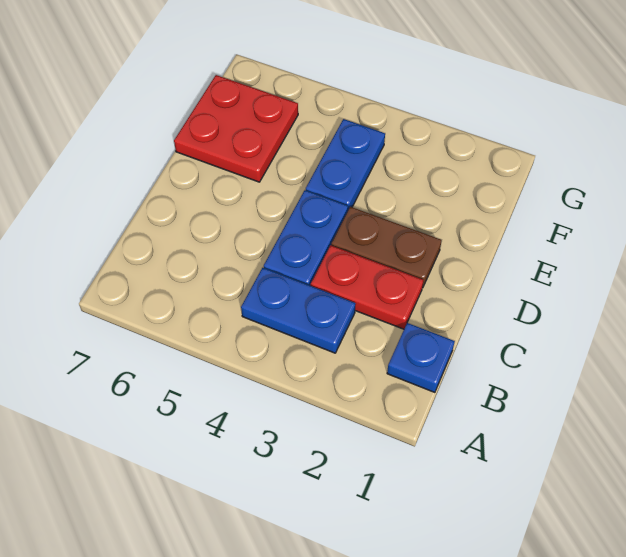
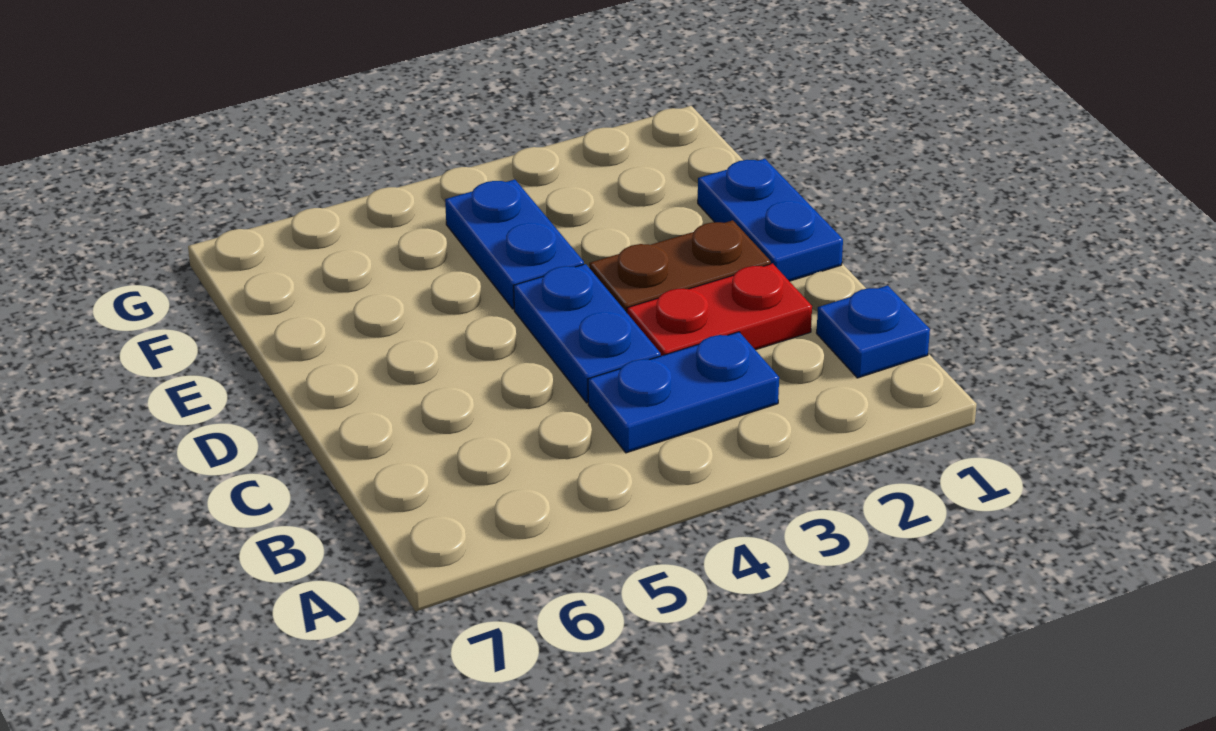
none -> blue 1x2 plate [698,159,843,281]
red 2x2 plate [174,75,298,182] -> none

